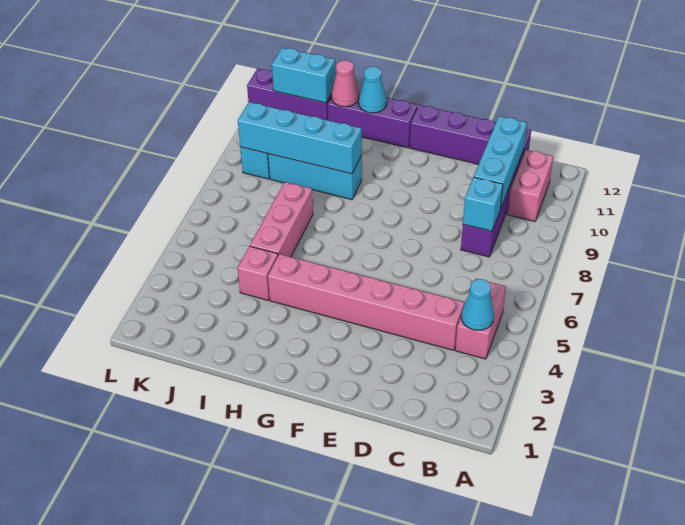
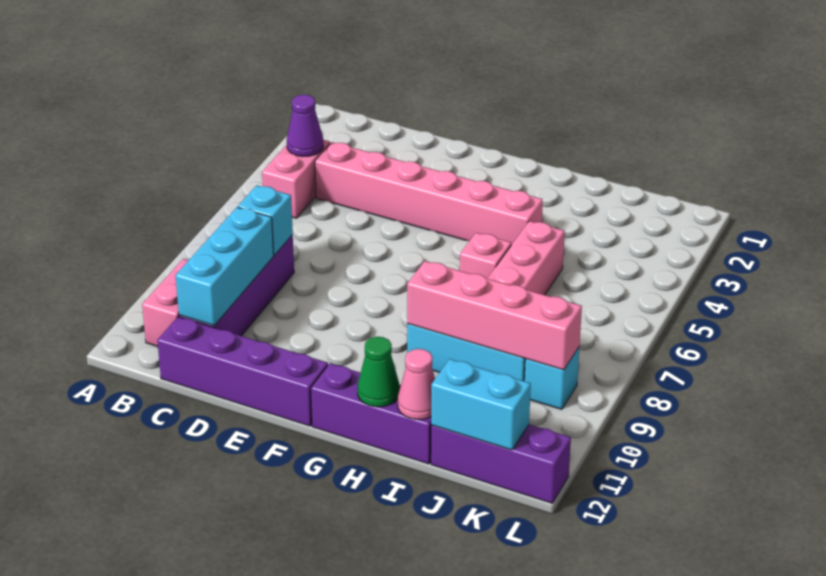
cyan 1x1 cone [461,279,494,330] -> purple 1x1 cone [287,95,323,157]
cyan 1x4 brick [238,102,362,174] -> pink 1x4 brick [407,261,582,370]
cyan 1x1 cone [359,67,387,113] -> green 1x1 cone [358,337,400,407]
pink 1x1 brick [238,246,278,300] -> pink 1x1 brick moved to [460,233,511,278]

